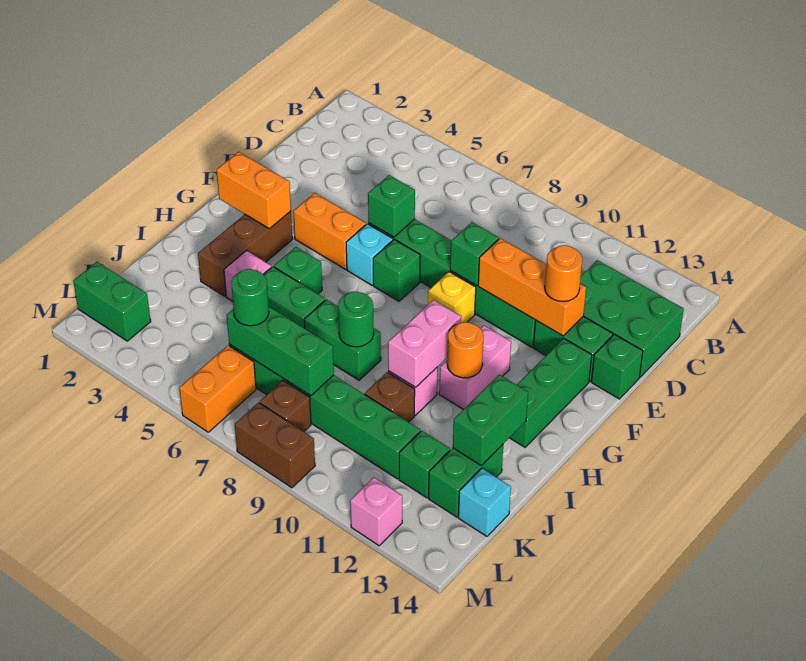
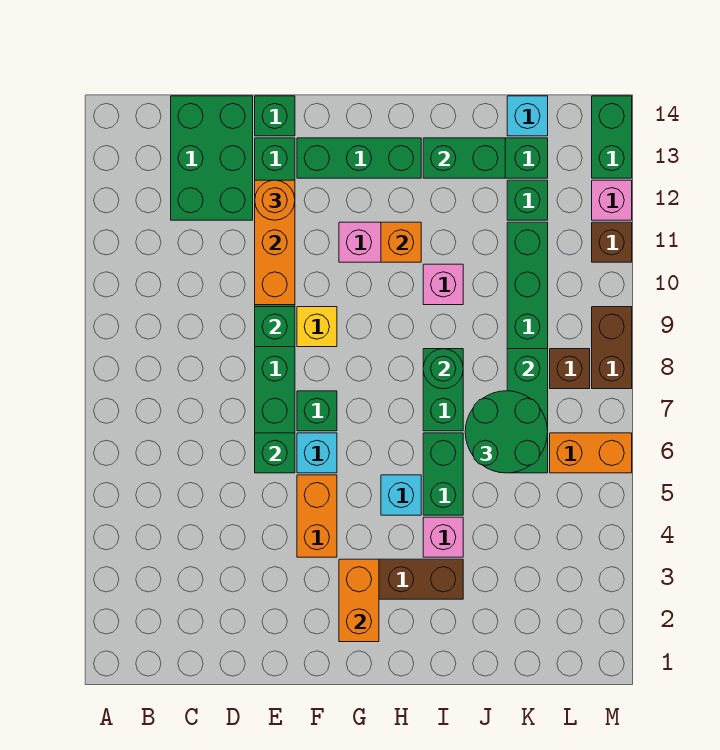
green 1x1 brick [274,247,322,294] -> cyan 1x1 brick [381,475,421,515]
pink 1x2 brick [388,300,461,387] -> none
orange 1x1 round brick [447,322,483,378] -> orange 1x1 brick [381,222,421,262]
brown 1x1 brick [365,372,415,422] -> brown 1x1 brick moved to [592,222,632,262]
green 1x1 round brick [231,269,269,326] -> green 2x2 round brick [465,391,548,473]
green 1x2 brick [73,262,151,341] -> green 1x2 brick moved to [592,96,632,178]

